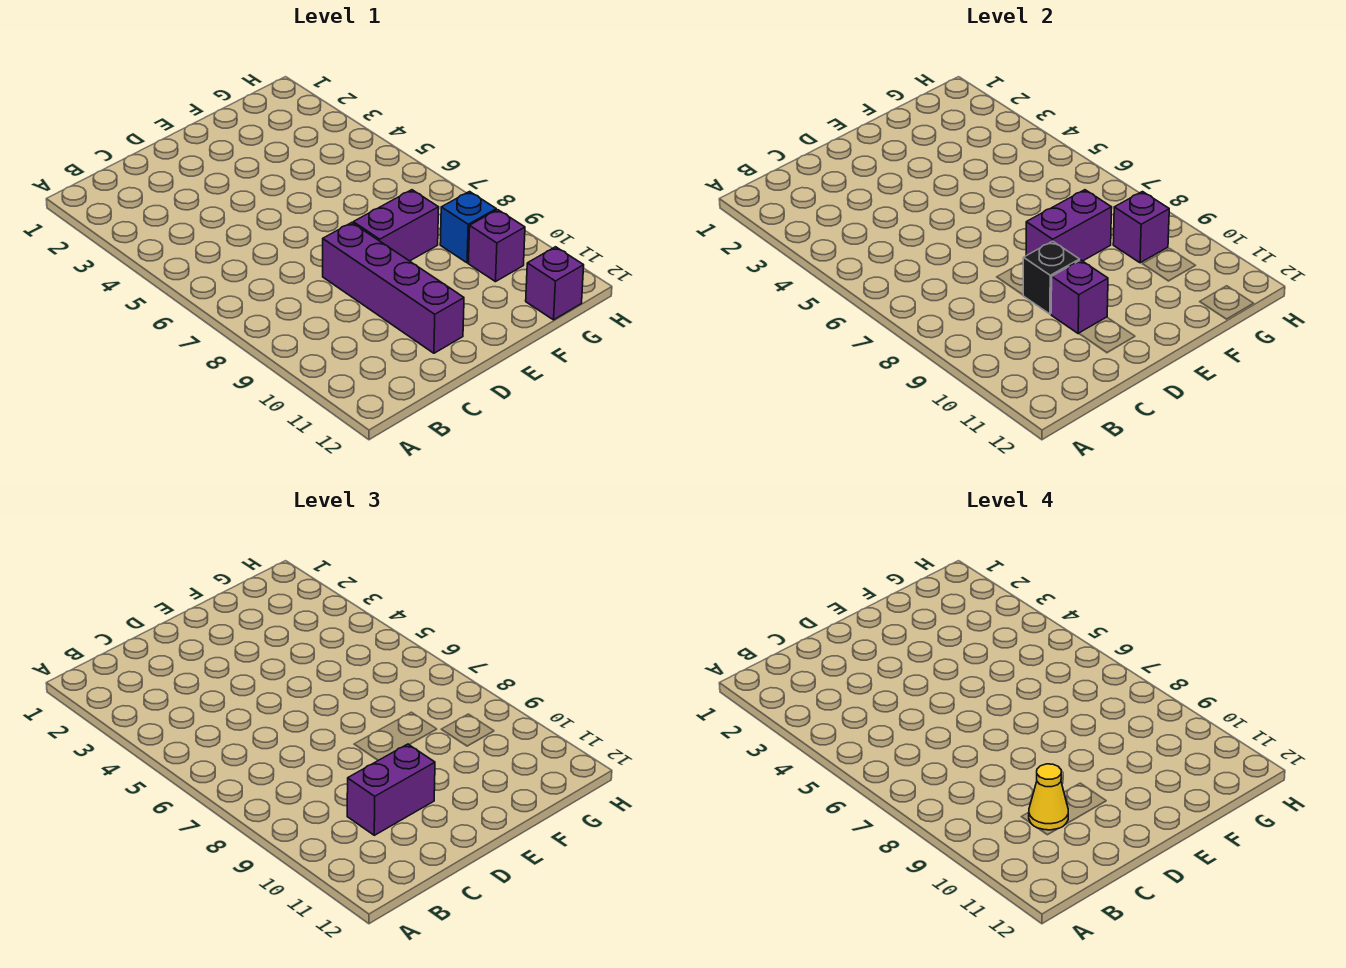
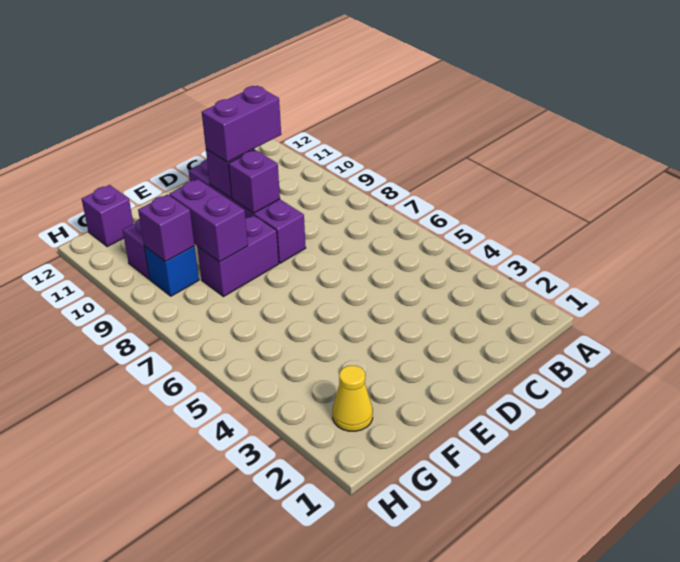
yellow 1x1 cone [1029,764,1068,830] -> yellow 1x1 cone moved to [333,366,373,431]
black 1x1 brick [1023,241,1080,314] -> purple 1x1 brick [229,150,280,213]
purple 1x2 brick [1026,190,1112,261] -> purple 1x2 brick turned to [169,179,248,262]

